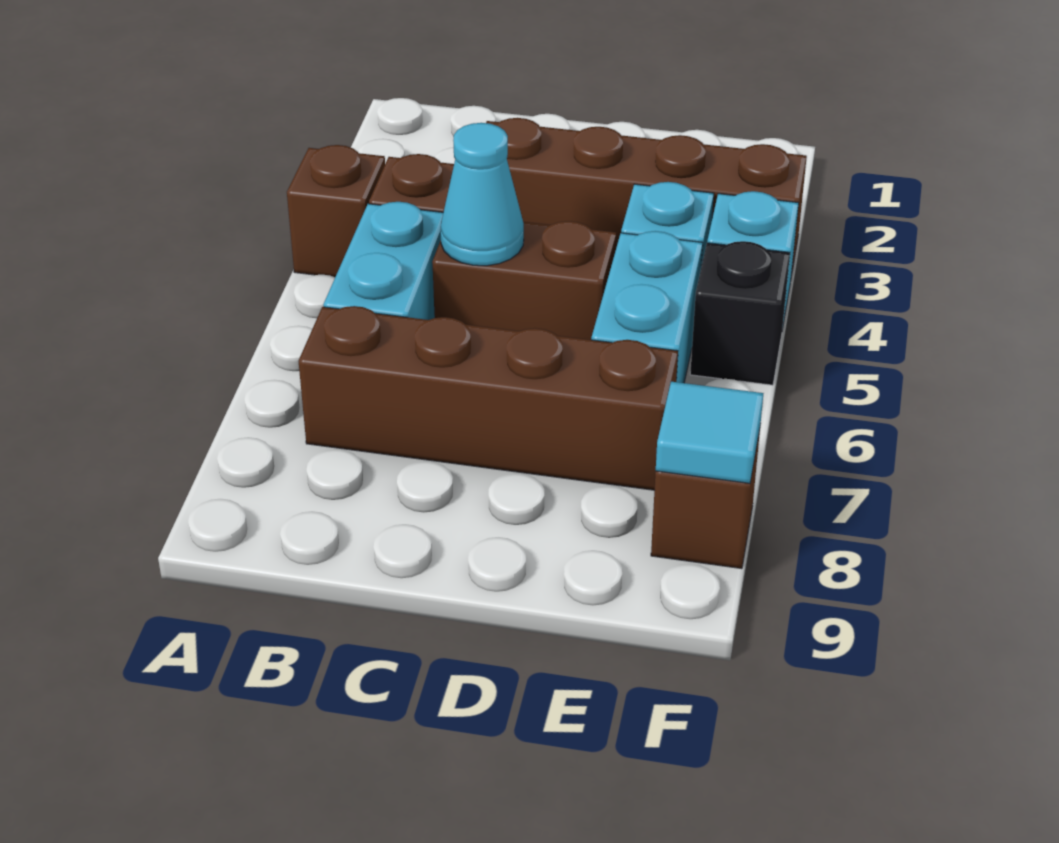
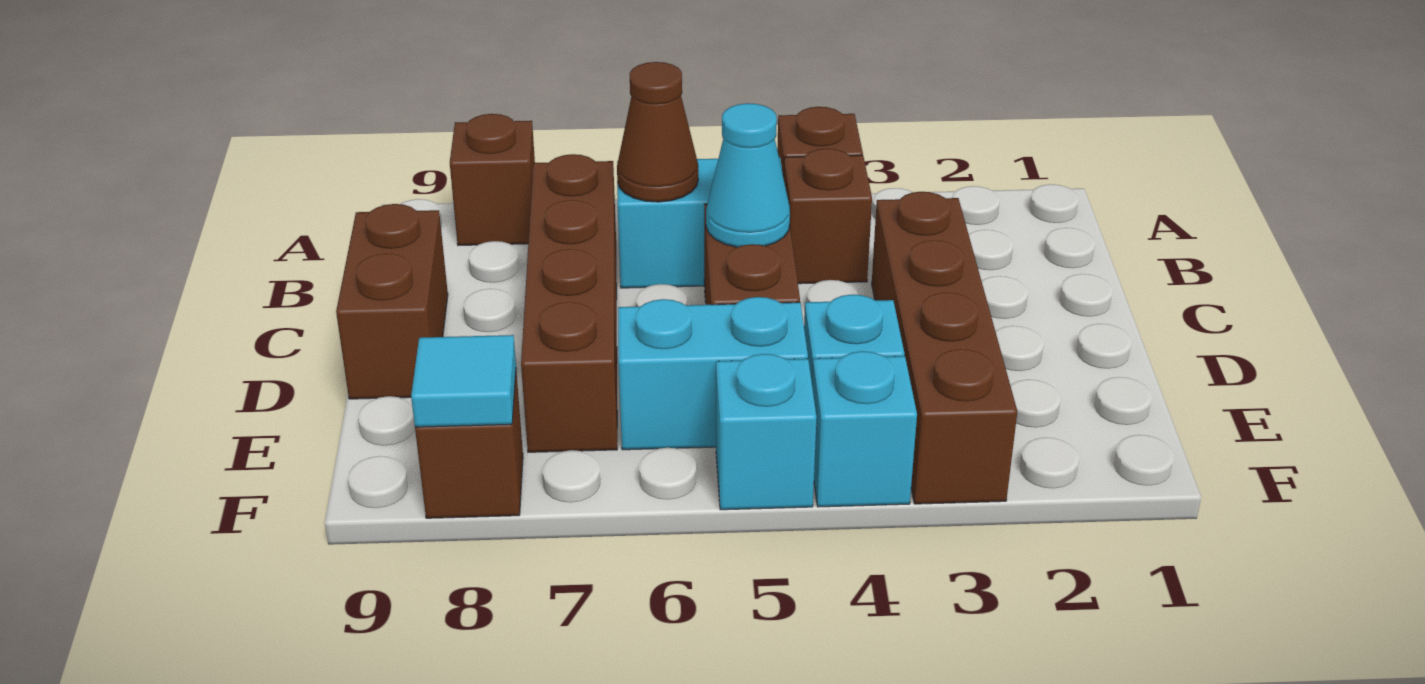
none -> brown 1x1 brick [450,114,535,245]
none -> brown 1x1 cone [617,62,698,202]
none -> brown 1x2 brick [336,204,448,399]
black 1x1 brick [690,241,790,385] -> cyan 1x1 brick [716,354,817,510]

